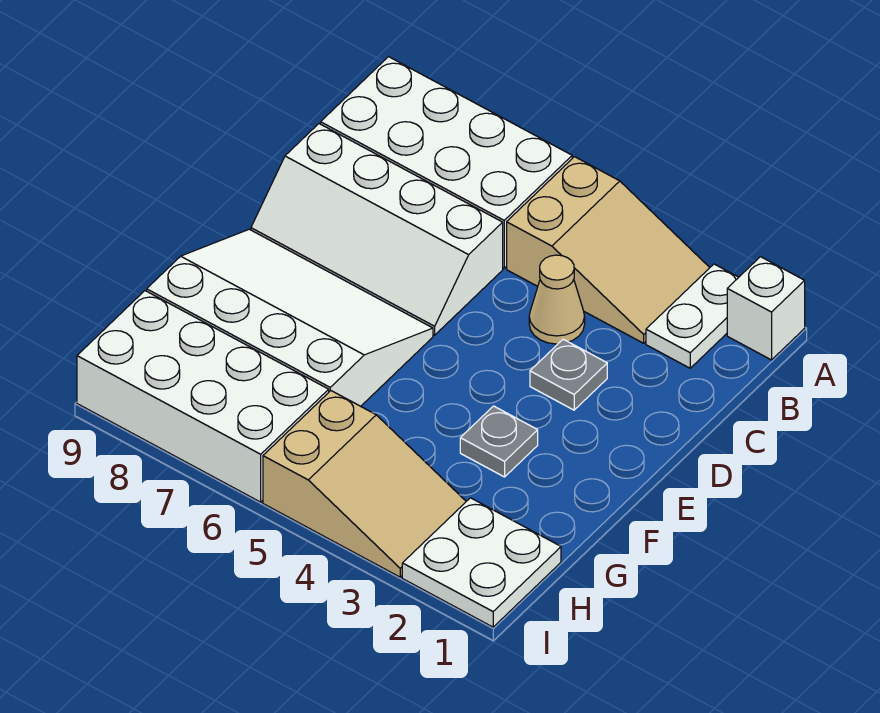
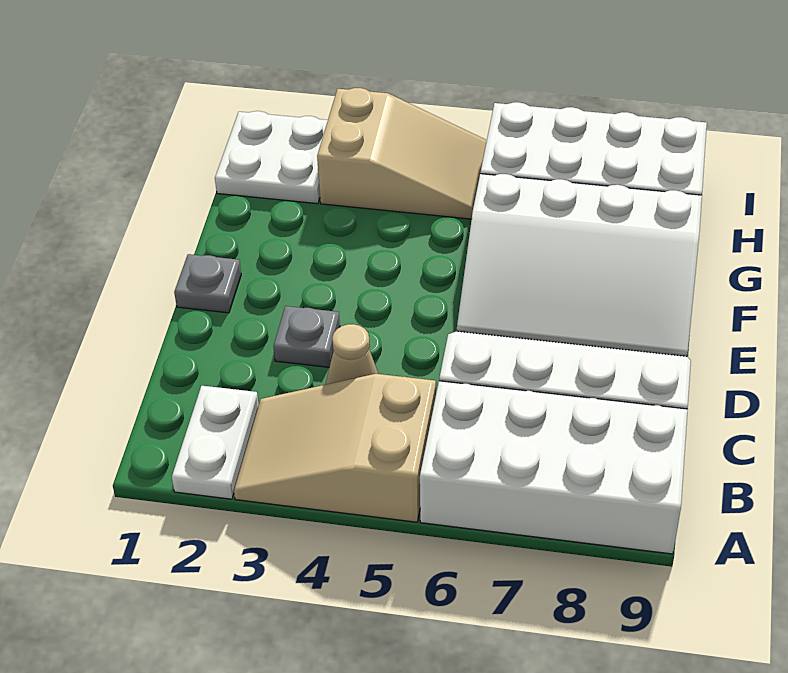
white 1x1 brick [727,257,805,360] -> none
grey 1x1 plate [460,406,538,477] -> grey 1x1 plate moved to [174,254,241,313]
tan 2x3 slope [263,391,466,577] -> tan 2x3 slope turned to [317,88,487,219]

